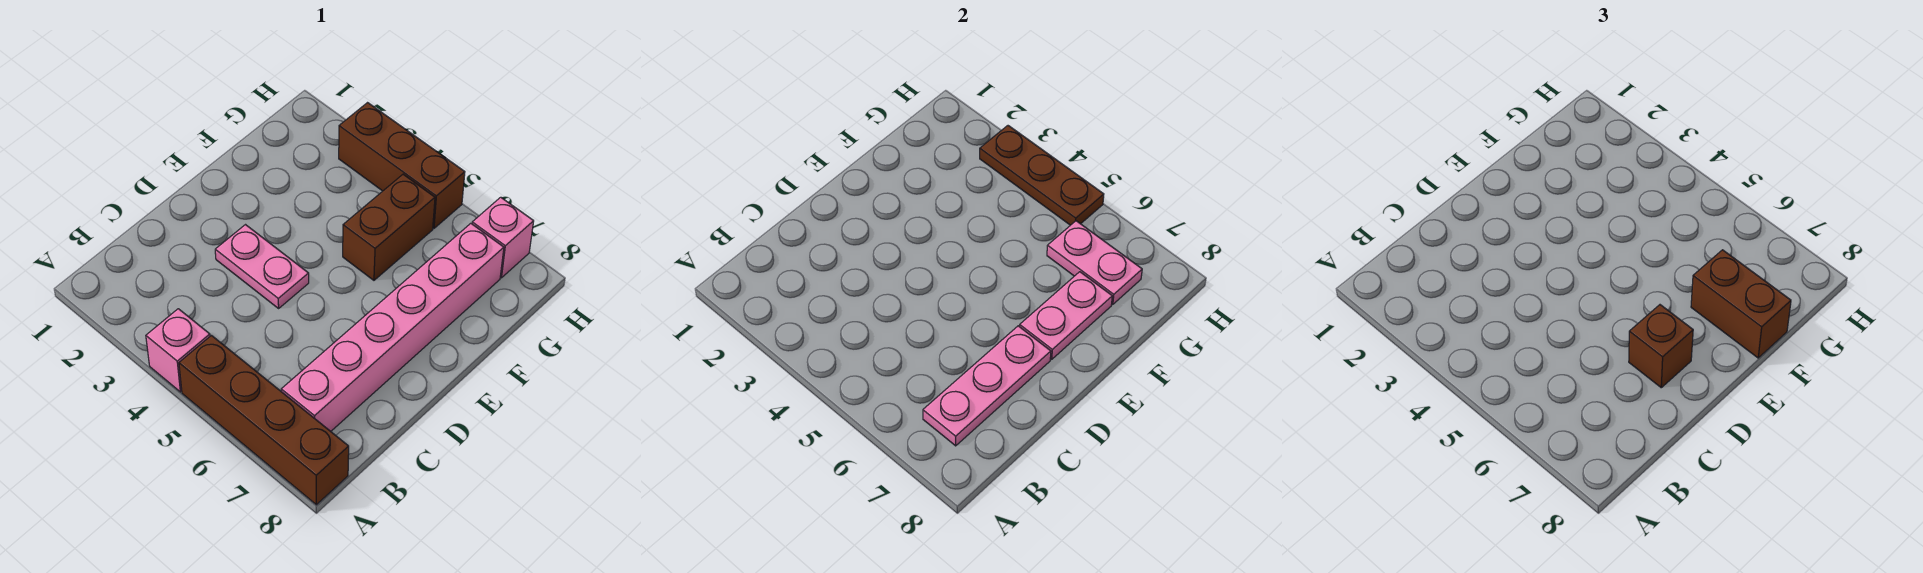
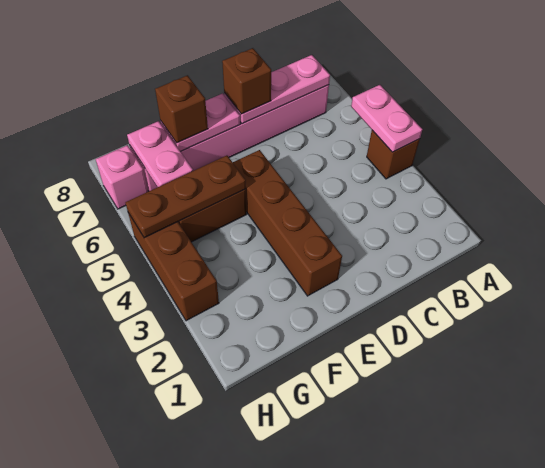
pink 1x1 brick [146,309,210,392] -> brown 1x1 brick [367,130,420,179]
brown 1x4 brick [179,335,349,505] -> brown 1x4 brick moved to [233,150,342,296]
pink 1x2 plate [215,225,309,308] -> pink 1x2 plate moved to [351,85,422,152]
brown 1x2 brick [1691,250,1791,358] -> brown 1x1 brick [155,75,208,143]
brown 1x3 plate [980,126,1104,225] -> brown 1x3 plate turned to [125,156,246,238]

